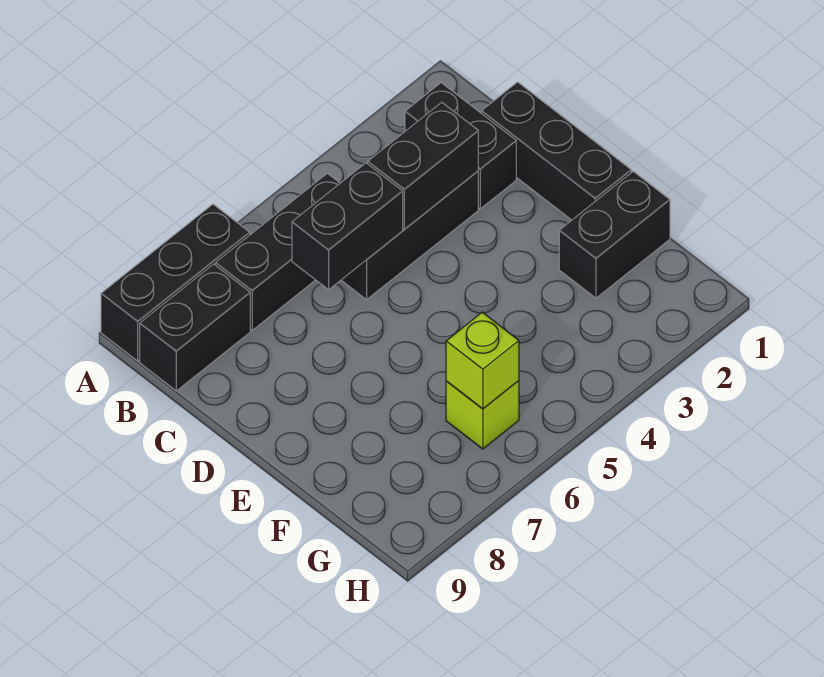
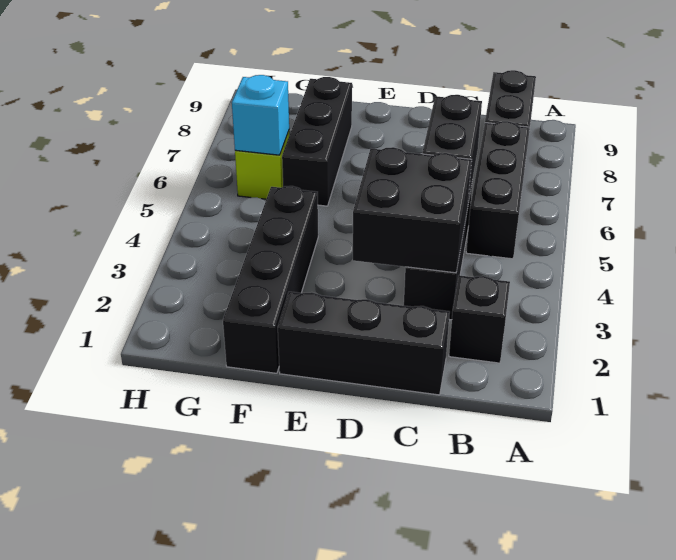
black 1x3 brick [101,204,250,361] -> black 1x3 brick moved to [282,77,352,206]
black 1x2 brick [405,83,516,209] -> black 1x1 brick [449,275,510,363]
black 1x2 brick [368,102,478,229] -> black 2x2 brick [353,147,472,273]
black 1x2 brick [559,171,670,298] -> black 1x4 brick [223,186,318,373]
lime 1x1 brick [446,312,519,409] -> cyan 1x1 brick [232,75,289,155]

